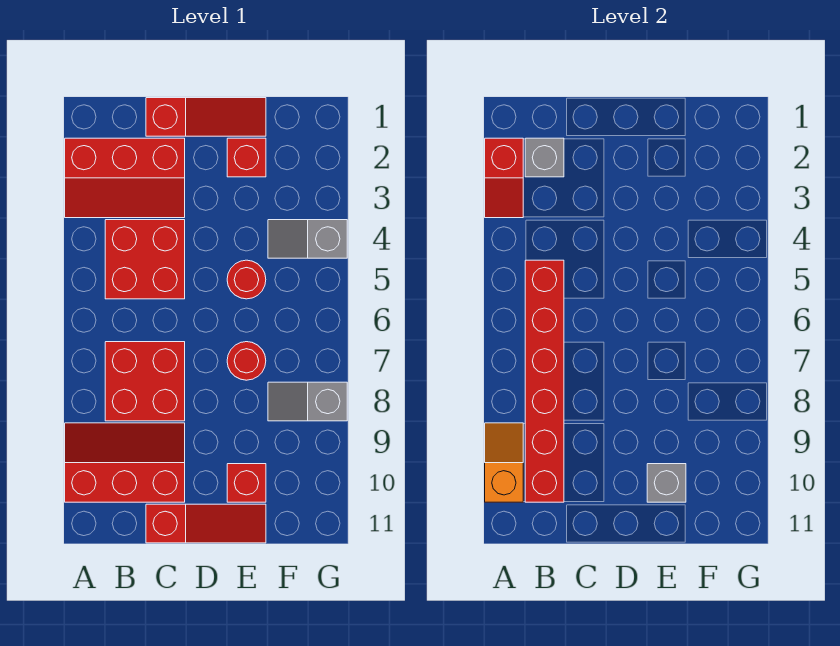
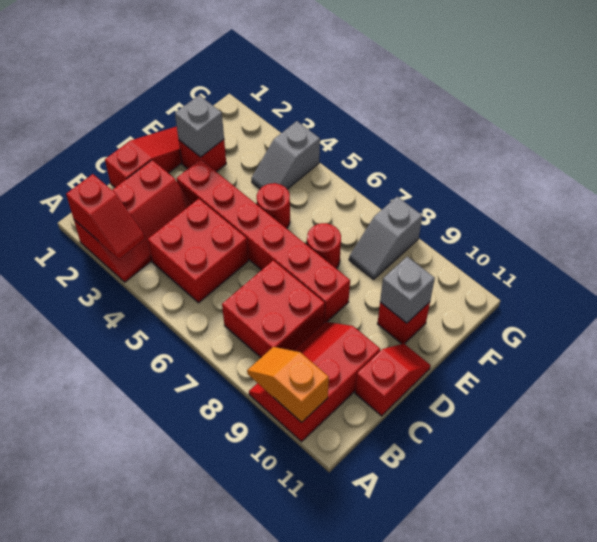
grey 1x1 brick [525,138,564,177] -> grey 1x1 brick moved to [175,95,224,157]
red 1x6 brick [525,260,564,502] -> red 1x6 brick moved to [177,159,350,323]
red 1x3 slope [146,504,266,543] -> red 1x2 slope [355,343,431,416]

